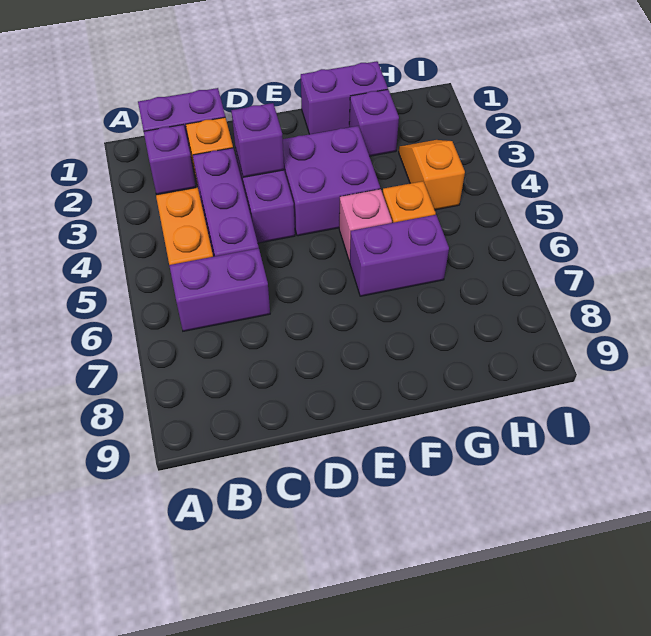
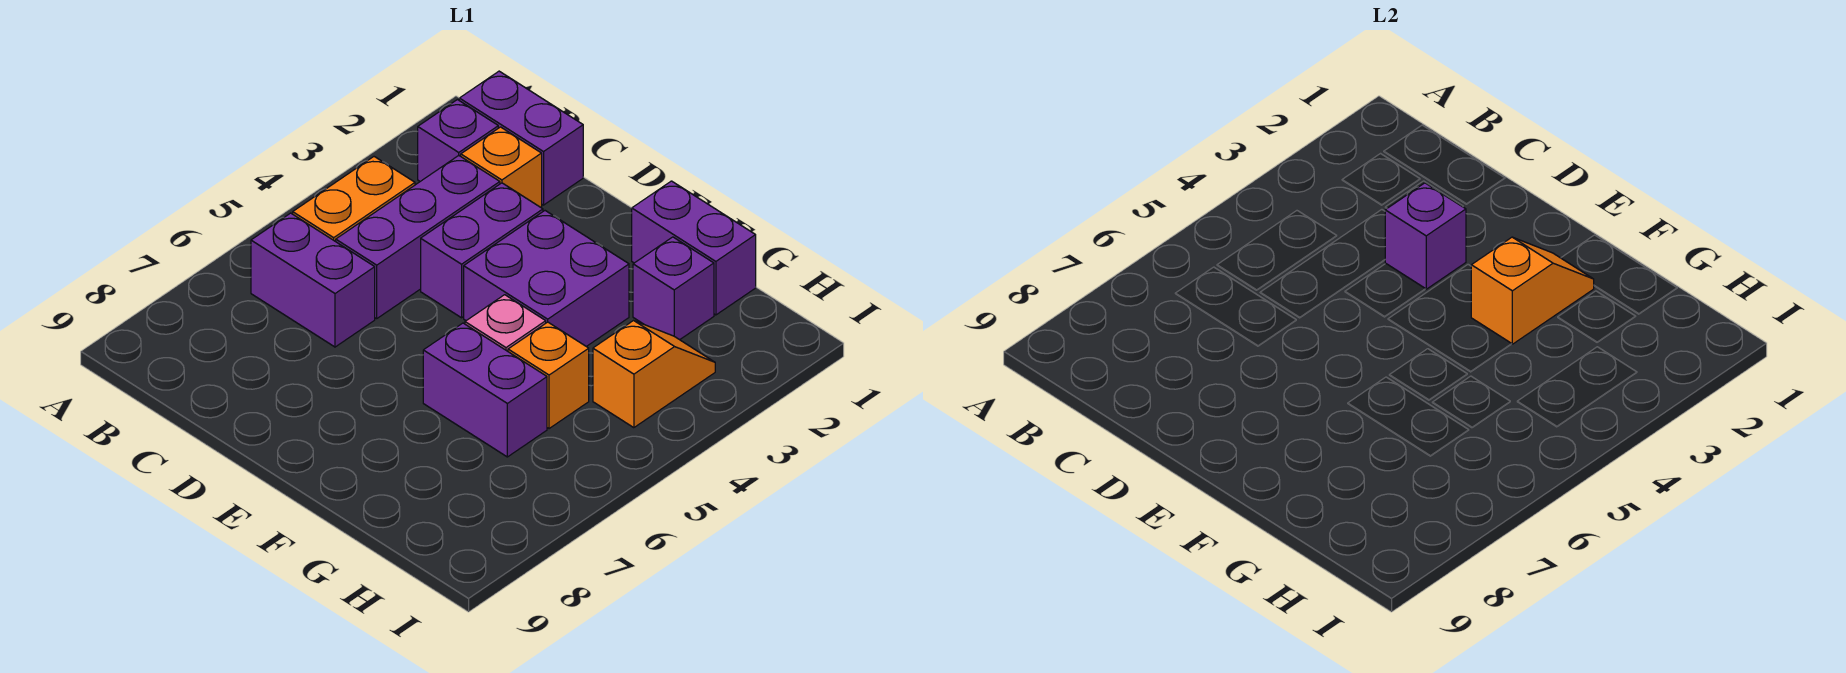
none -> orange 1x2 slope [1471,237,1594,344]

